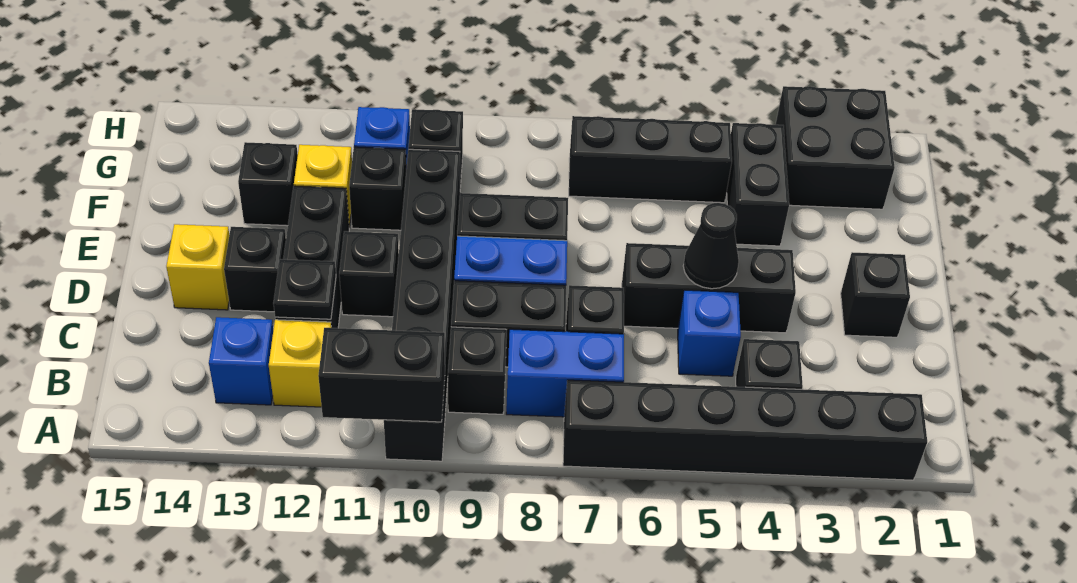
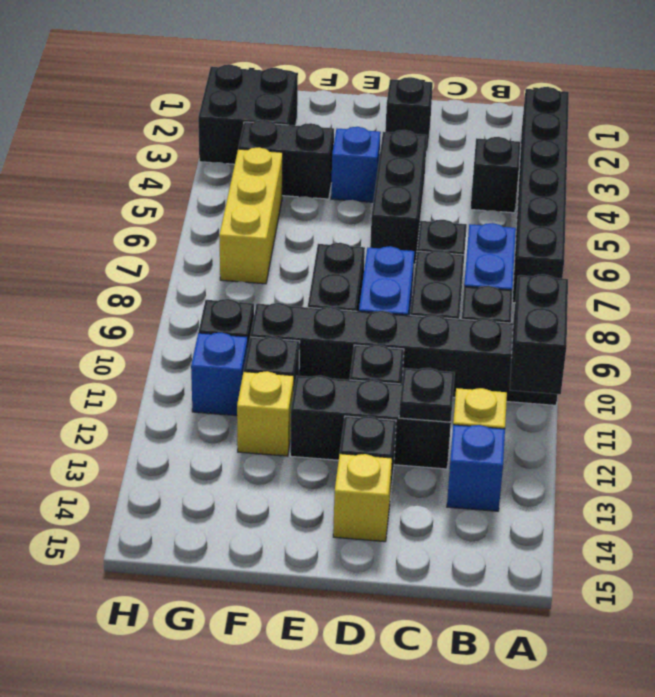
blue 1x1 brick [678,290,741,376] -> blue 1x1 brick moved to [331,127,381,202]
black 1x1 cone [683,203,739,289] -> none
black 1x1 brick [238,142,298,226] -> none
black 1x3 brick [569,116,732,203] -> yellow 1x3 brick [219,147,283,284]

